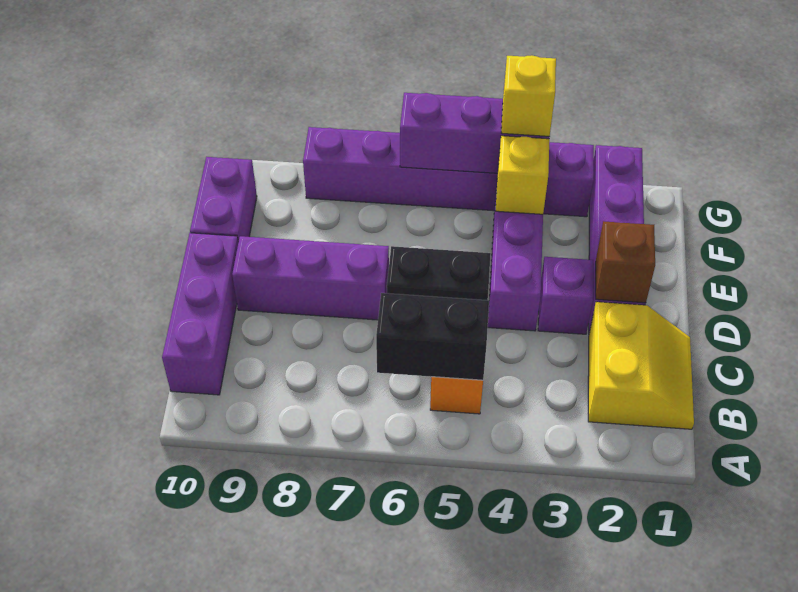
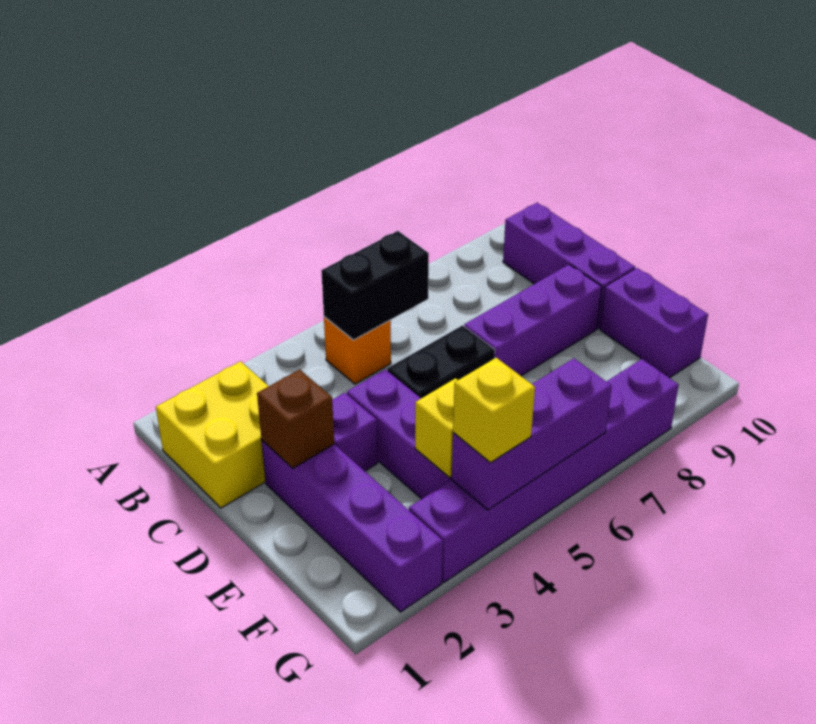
yellow 2x2 slope [588,302,694,429] -> yellow 2x2 brick [156,361,269,508]

